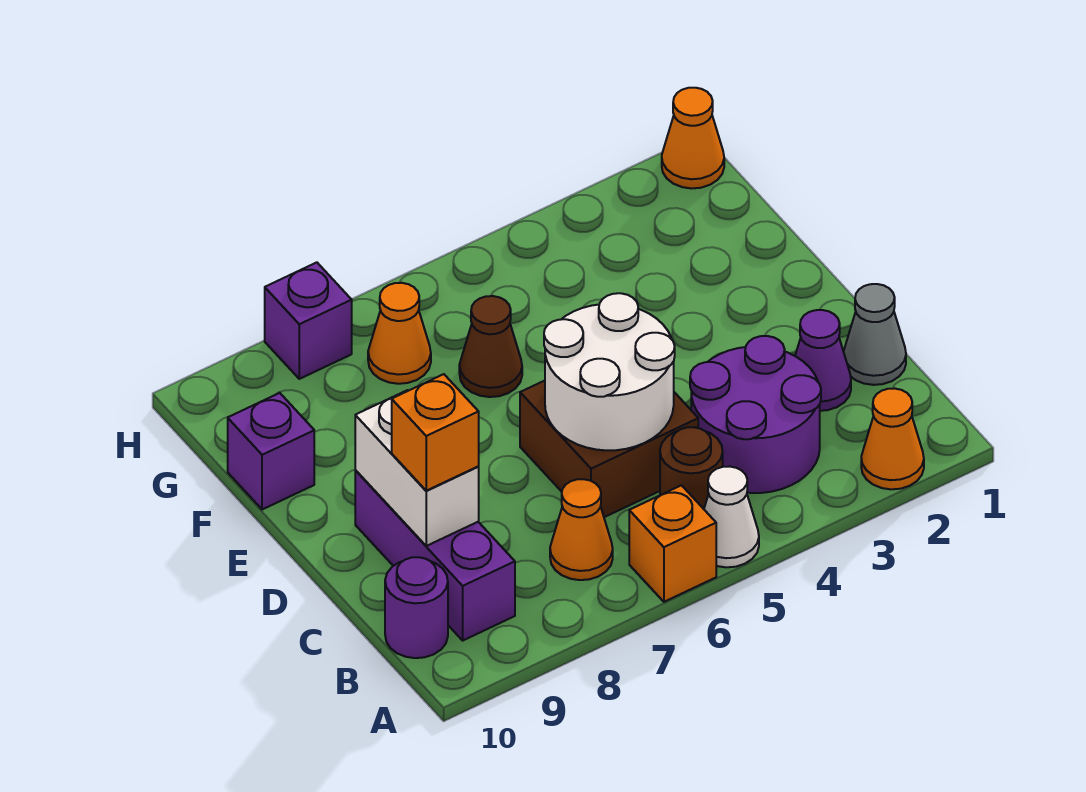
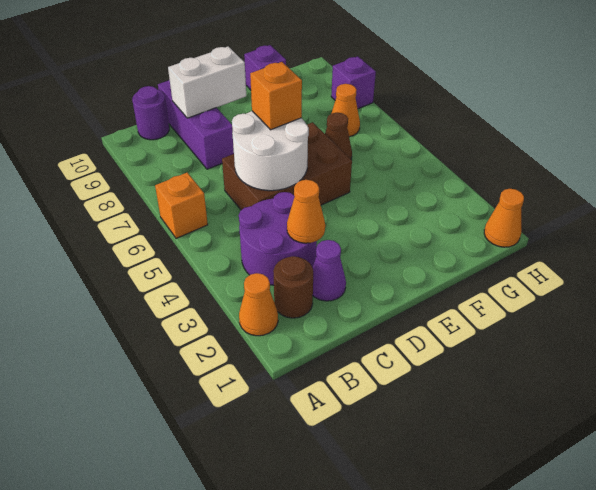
white 1x1 cone [704,466,759,567] -> none
brown 1x1 round brick [660,427,723,509] -> brown 1x1 round brick moved to [273,256,313,318]
orange 1x1 cone [550,479,613,580] -> orange 1x1 cone moved to [287,180,325,243]
purple 1x3 brick [355,470,515,640] -> purple 1x3 brick turned to [158,79,234,169]
grey 1x1 cone [844,284,906,385] -> none
brown 2x2 brick [520,381,698,517] -> brown 2x3 brick [222,122,352,210]
orange 1x1 brick [392,374,479,491] -> orange 1x1 brick moved to [250,62,302,130]

